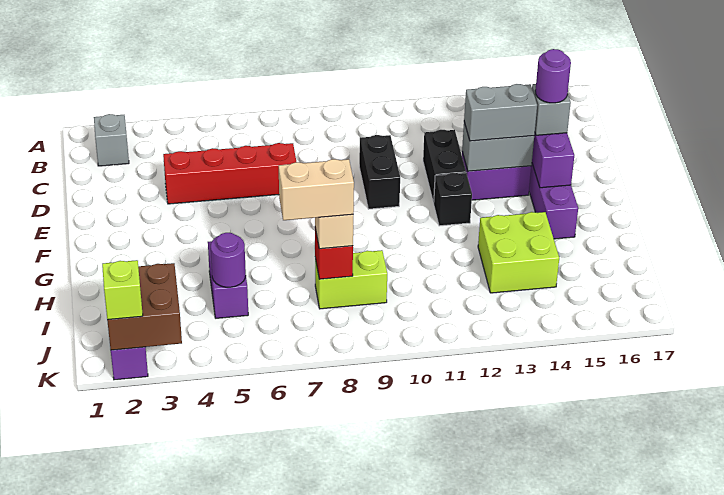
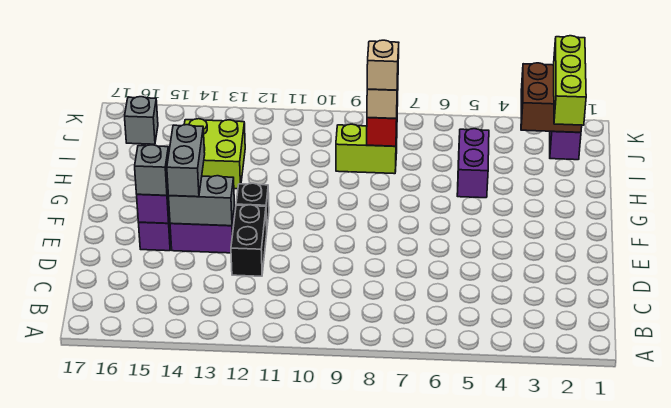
grey 1x1 brick [94,114,129,166] -> grey 1x1 brick moved to [125,97,158,144]
red 1x4 brick [163,143,296,204] -> none
black 1x2 brick [359,135,400,209] -> none
grey 1x2 brick [464,84,537,141] -> grey 1x2 brick turned to [167,125,205,197]
purple 1x1 round brick [535,49,571,103] -> none
purple 1x1 round brick [211,233,246,287] -> none
tan 1x2 brick [279,159,354,220] -> tan 1x1 brick [367,40,399,90]
lime 1x1 brick [102,260,143,320] -> lime 1x3 brick [554,36,586,125]

